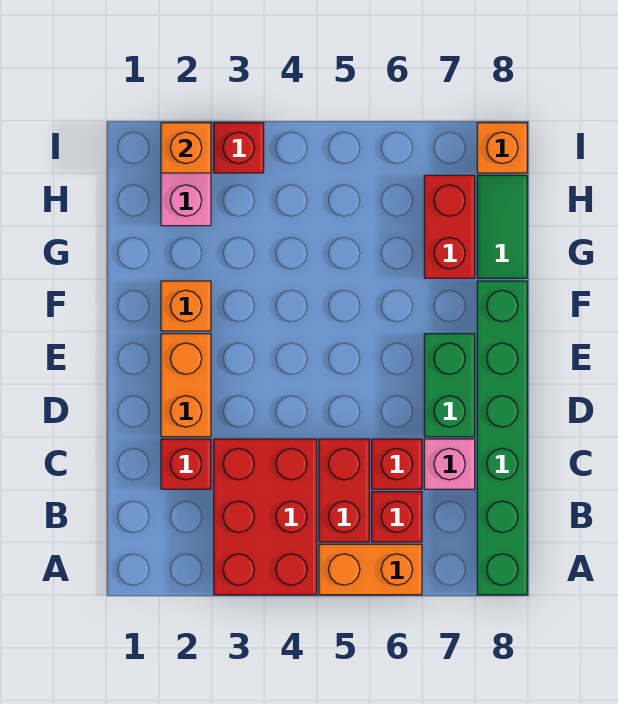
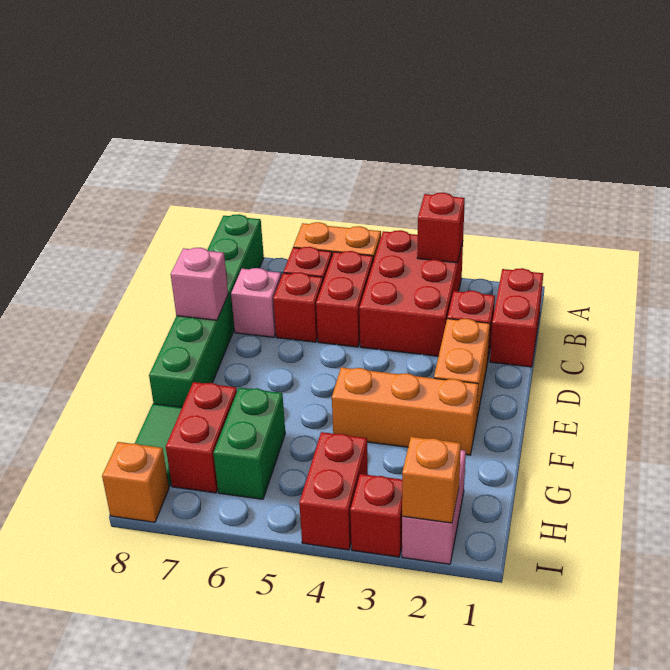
none -> red 1x1 brick [417,193,465,263]
none -> red 1x2 brick [490,268,543,367]
green 1x2 brick [424,334,475,437] -> green 1x2 brick moved to [213,388,285,499]
none -> pink 1x1 brick [171,248,228,320]
orange 1x1 brick [161,281,211,331] -> orange 1x3 brick [332,367,478,455]
none -> red 1x2 brick [299,432,368,550]

